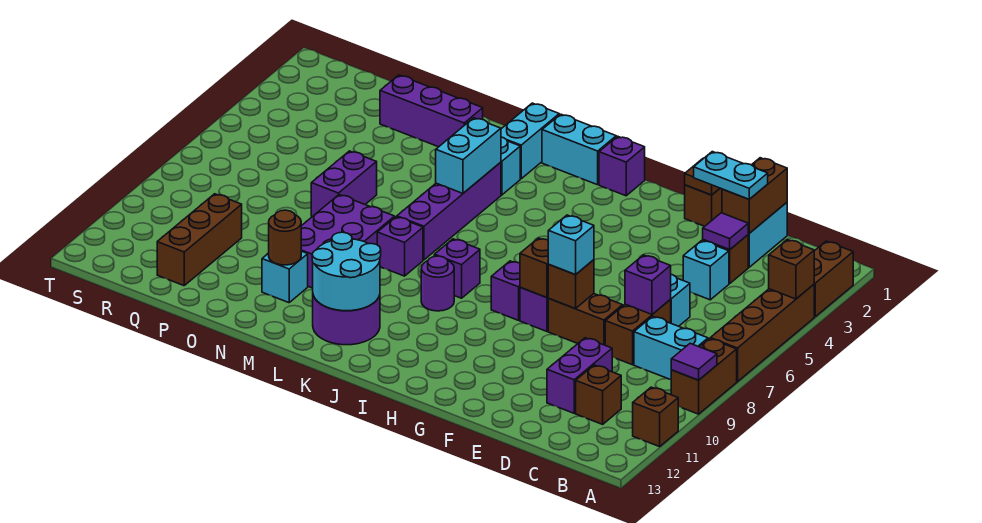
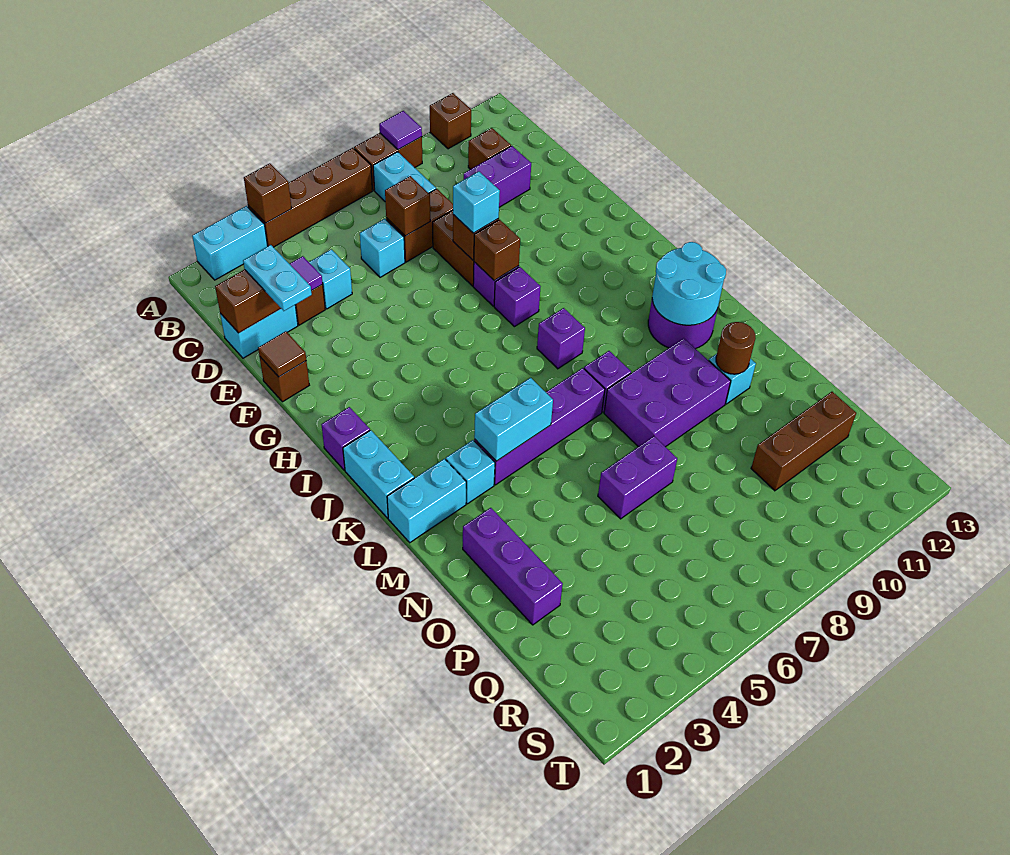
brown 1x2 brick [814,241,853,317] -> cyan 1x2 brick [192,206,267,280]
purple 1x1 brick [625,255,671,314] -> brown 1x1 brick [385,176,430,236]
purple 1x1 round brick [421,256,454,311] -> none

